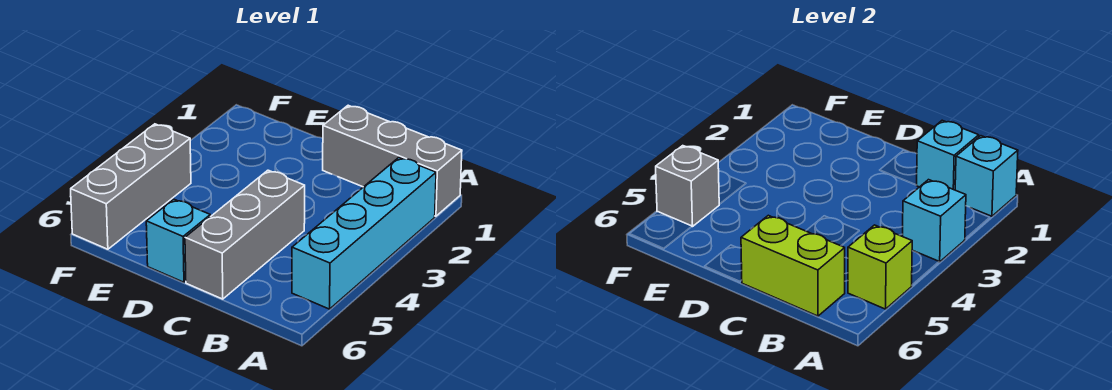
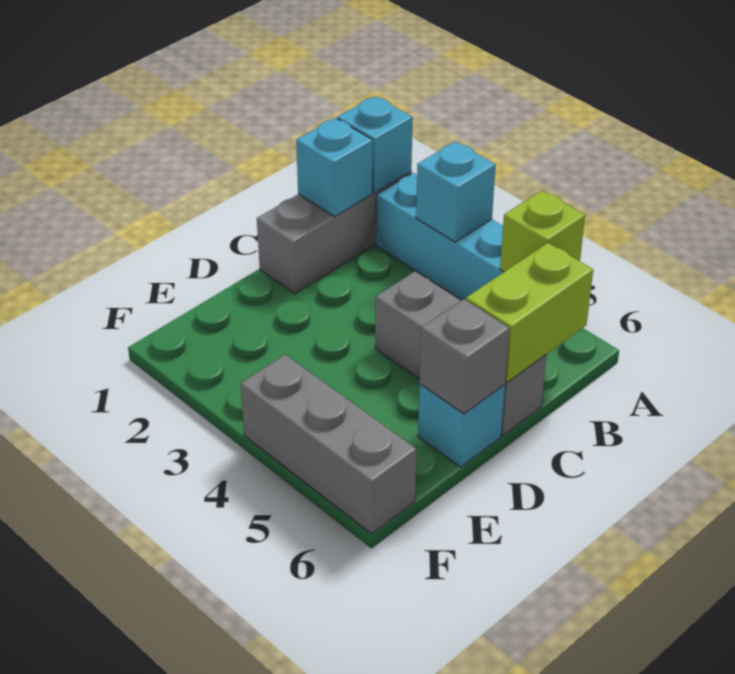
grey 1x1 brick [656,146,719,227] -> grey 1x1 brick moved to [420,299,509,414]

